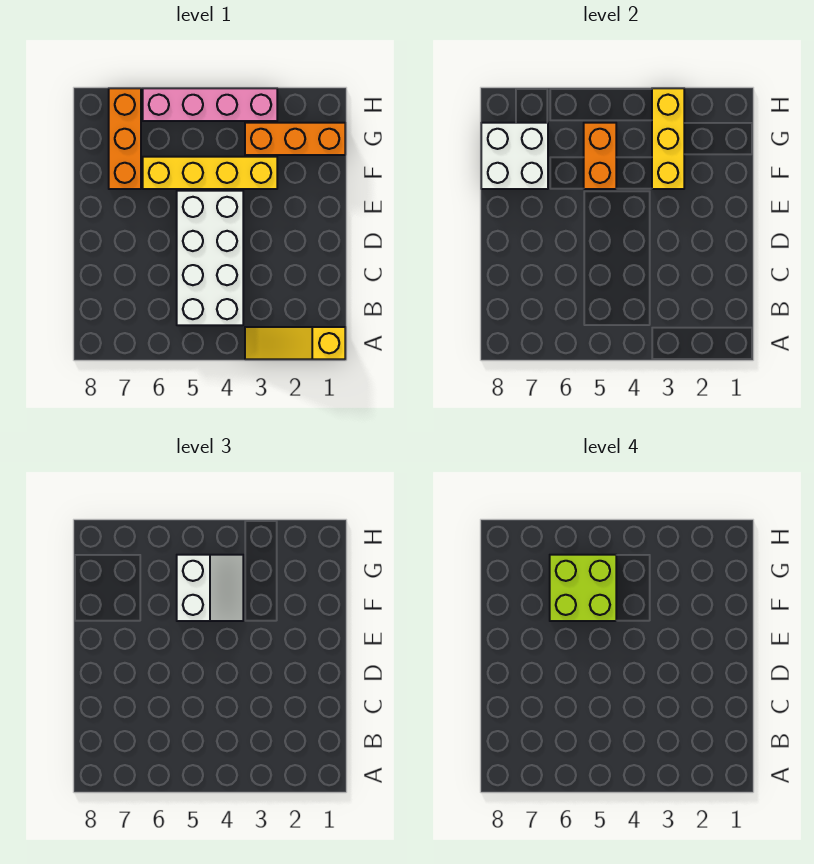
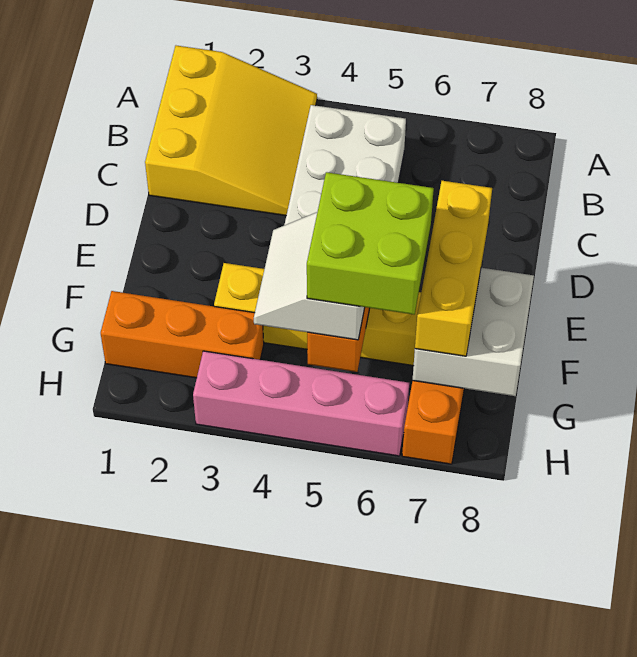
yellow 1x3 slope [245,327,345,359] -> yellow 3x3 slope [145,46,317,216]
yellow 1x3 brick [652,88,684,189] -> yellow 1x3 brick moved to [415,181,492,356]

